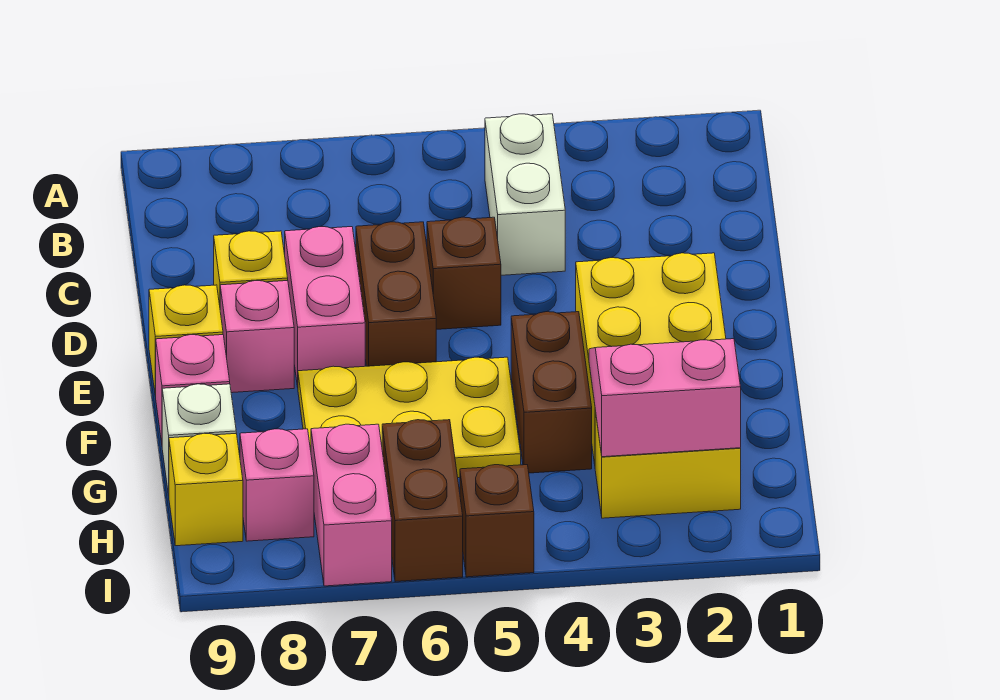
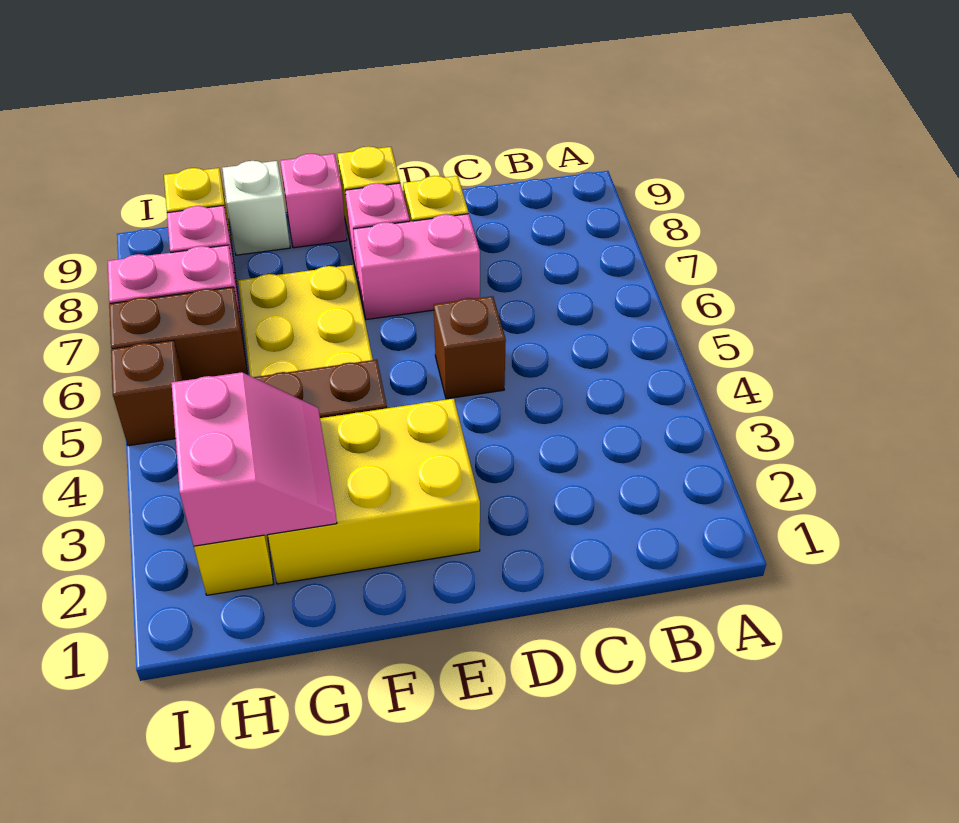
white 1x2 brick [485,114,565,275] -> none
brown 1x2 brick [356,222,436,366] -> none

